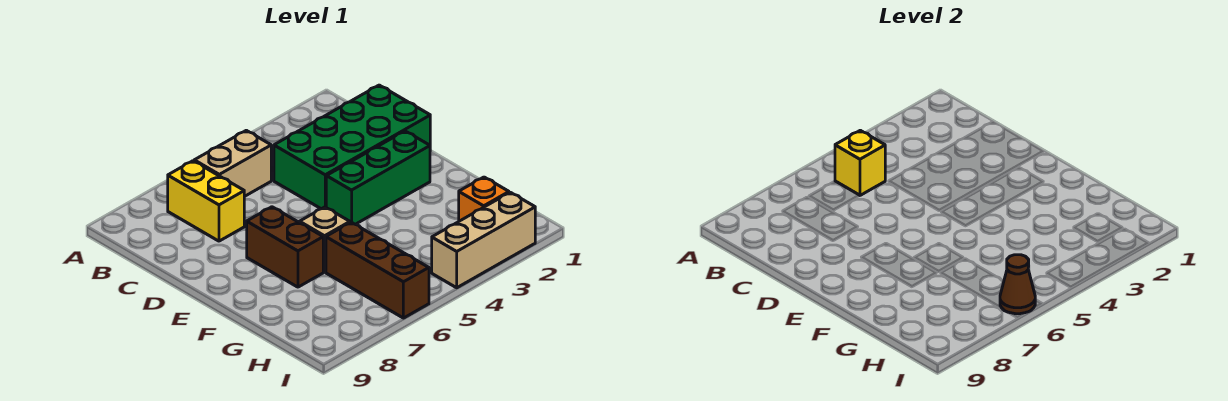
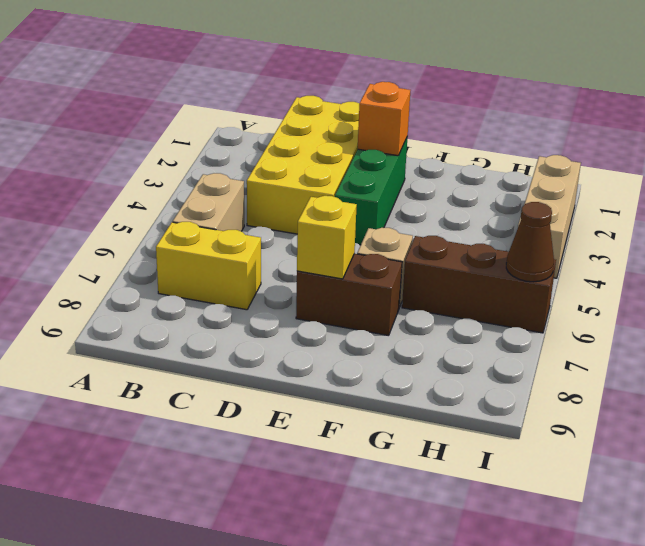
yellow 1x1 brick [835,130,885,195] -> yellow 1x1 brick moved to [297,196,357,279]
green 2x4 brick [274,85,430,209] -> yellow 2x4 brick [247,96,359,234]
orange 1x1 brick [459,177,509,221] -> orange 1x1 brick moved to [358,82,410,156]

